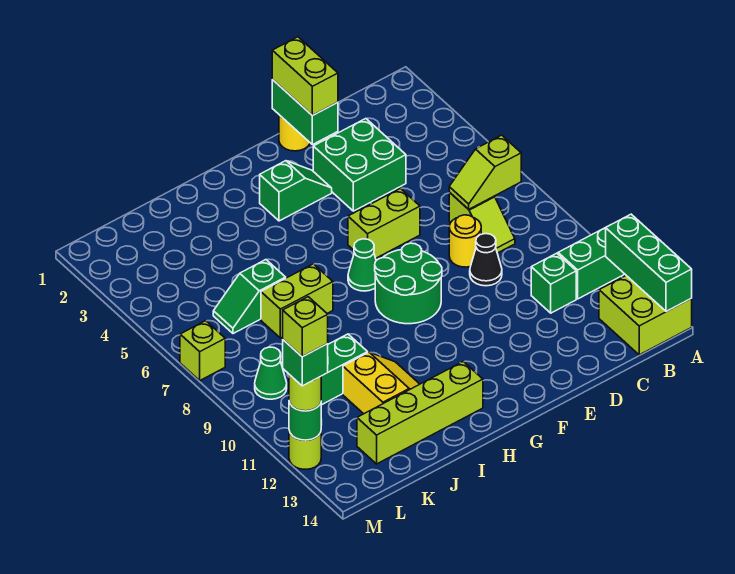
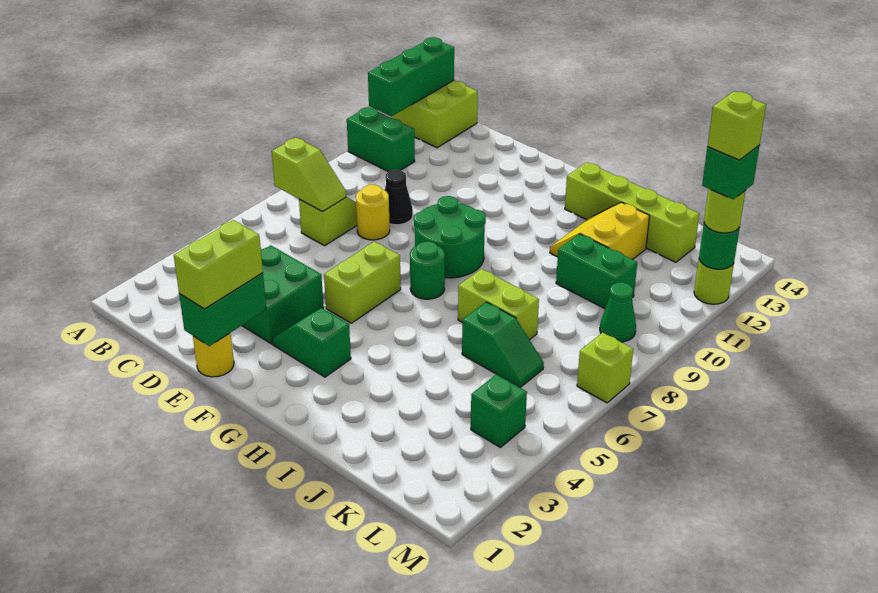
green 1x1 brick [531,253,576,313] -> green 1x1 brick moved to [471,374,527,448]
lime 1x2 brick [348,189,420,258] -> lime 1x2 brick turned to [324,241,401,323]
green 1x1 cone [348,239,376,291] -> green 1x1 round brick [410,241,445,299]

